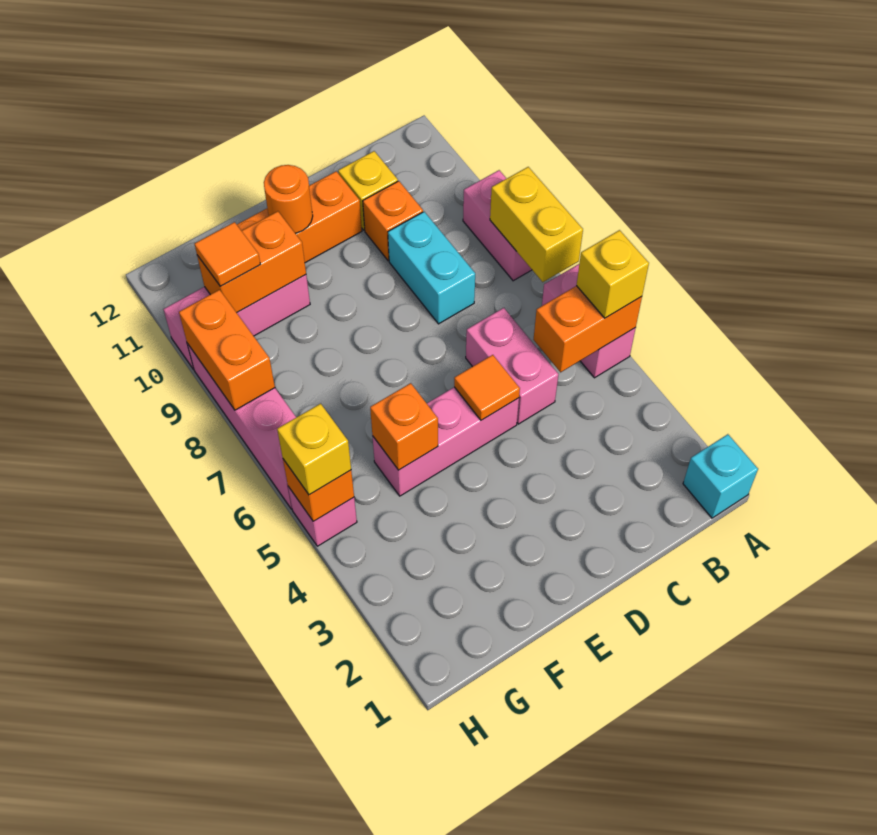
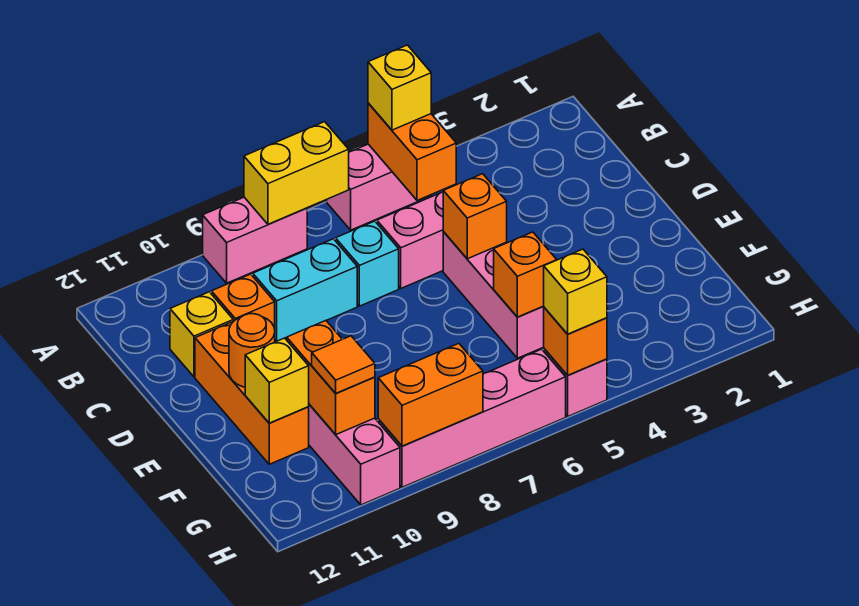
cyan 1x1 brick [683,434,758,518] -> cyan 1x1 brick moved to [336,221,399,306]
orange 1x1 tile [454,355,520,420] -> orange 1x1 brick [443,174,507,259]
none -> yellow 1x1 brick [245,338,309,423]

